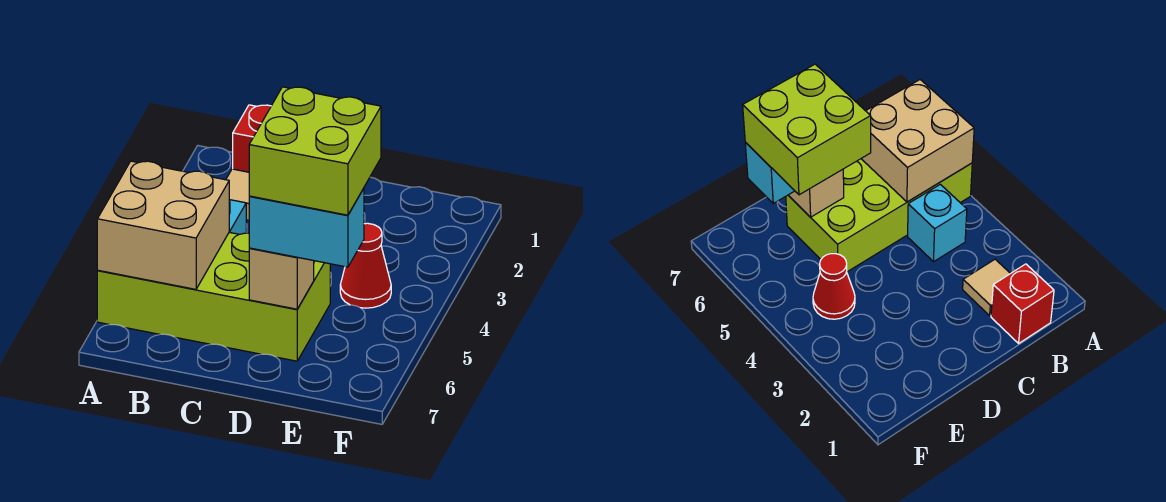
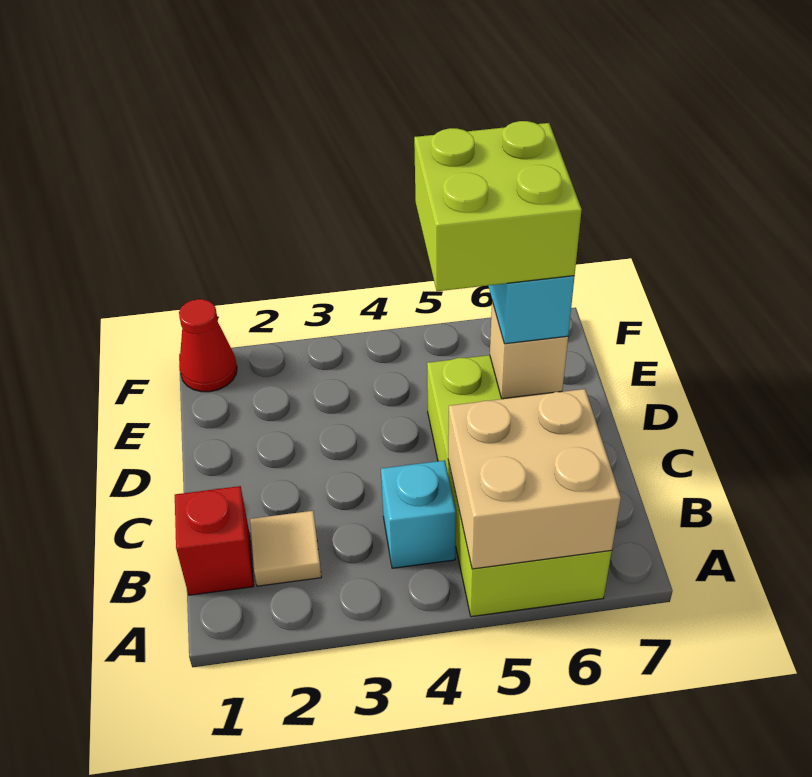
red 1x1 cone [340,223,391,308] -> red 1x1 cone moved to [179,299,237,392]

